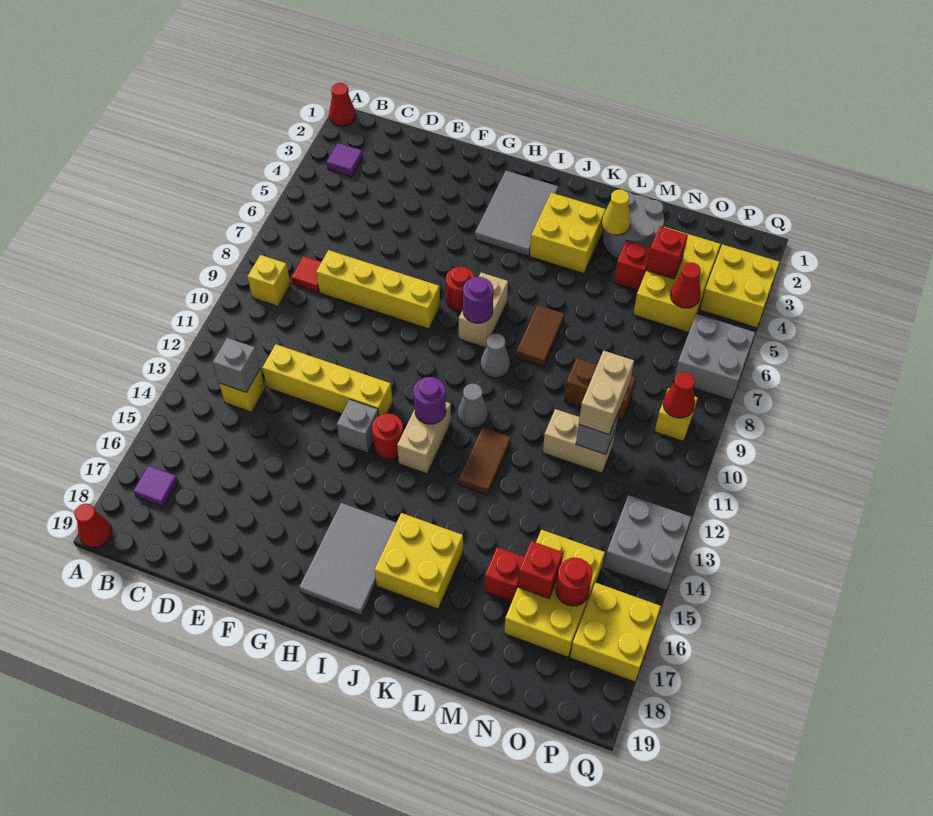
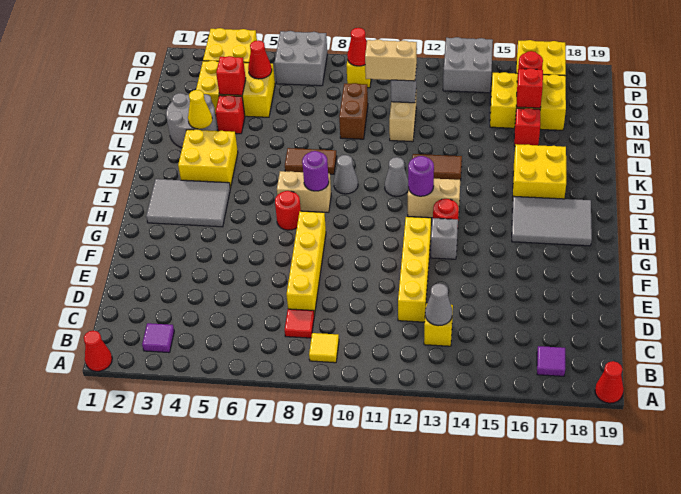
yellow 1x1 brick [248,255,291,306] -> yellow 1x1 tile [309,333,339,363]
grey 1x1 brick [213,338,260,392] -> grey 1x1 cone [425,283,452,326]

